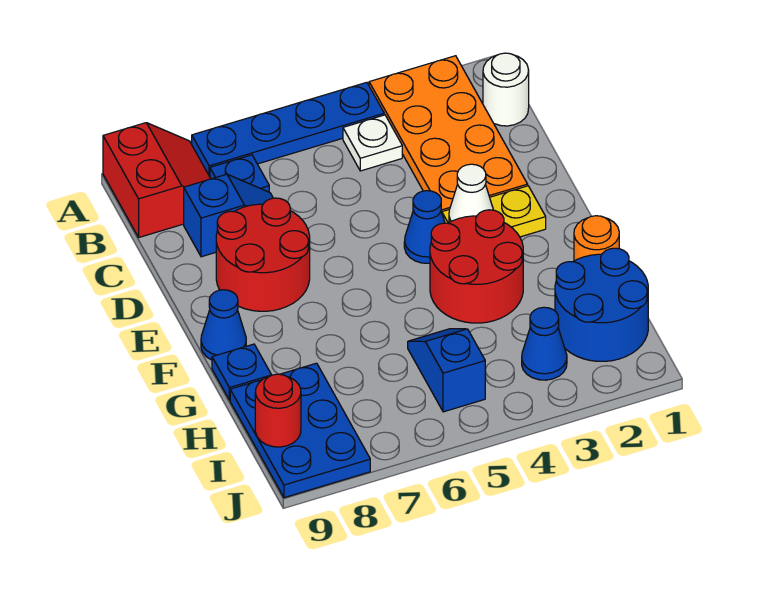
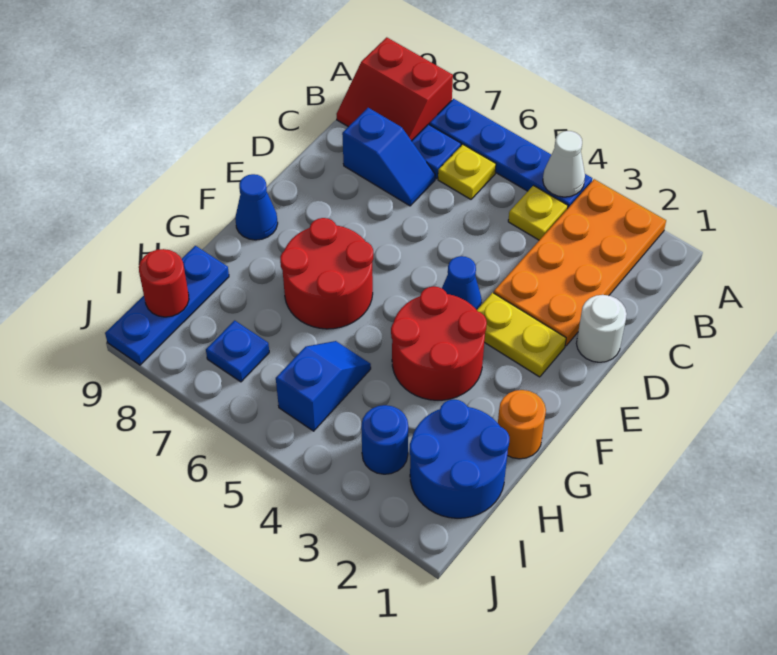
red 2x2 slope [103,123,211,237] -> red 2x2 slope turned to [337,37,453,141]
white 1x1 round brick [483,53,529,126] -> white 1x1 round brick moved to [576,295,627,362]
white 1x1 plate [343,115,402,171] -> yellow 1x1 plate [508,186,568,240]
none -> yellow 1x1 plate [438,144,496,199]
red 2x2 round brick [216,198,310,311] -> red 2x2 round brick moved to [280,218,373,329]
white 1x1 cone [449,164,493,222] -> white 1x1 cone moved to [543,131,585,197]
blue 1x1 plate [212,344,272,400] -> blue 1x1 plate moved to [206,320,269,382]
blue 2x3 plate [230,363,370,498] -> blue 1x3 plate [105,246,229,365]
blue 1x1 cone [522,307,567,380] -> blue 1x1 round brick [361,405,408,474]

